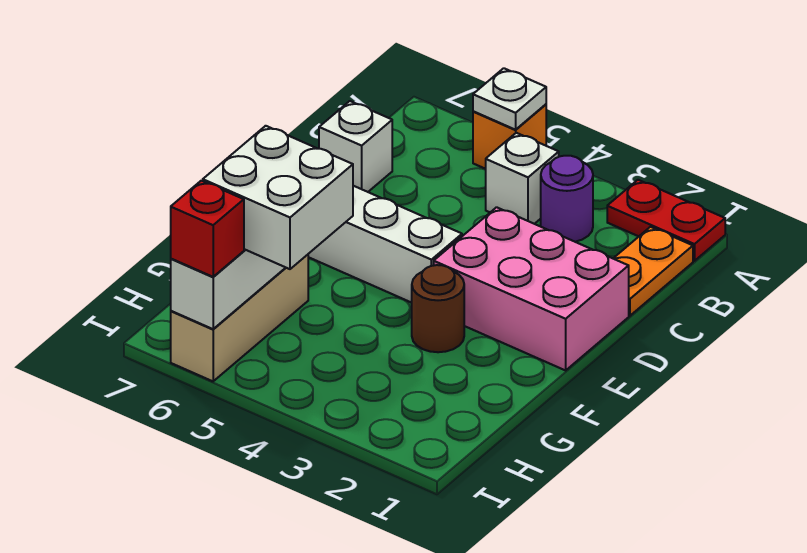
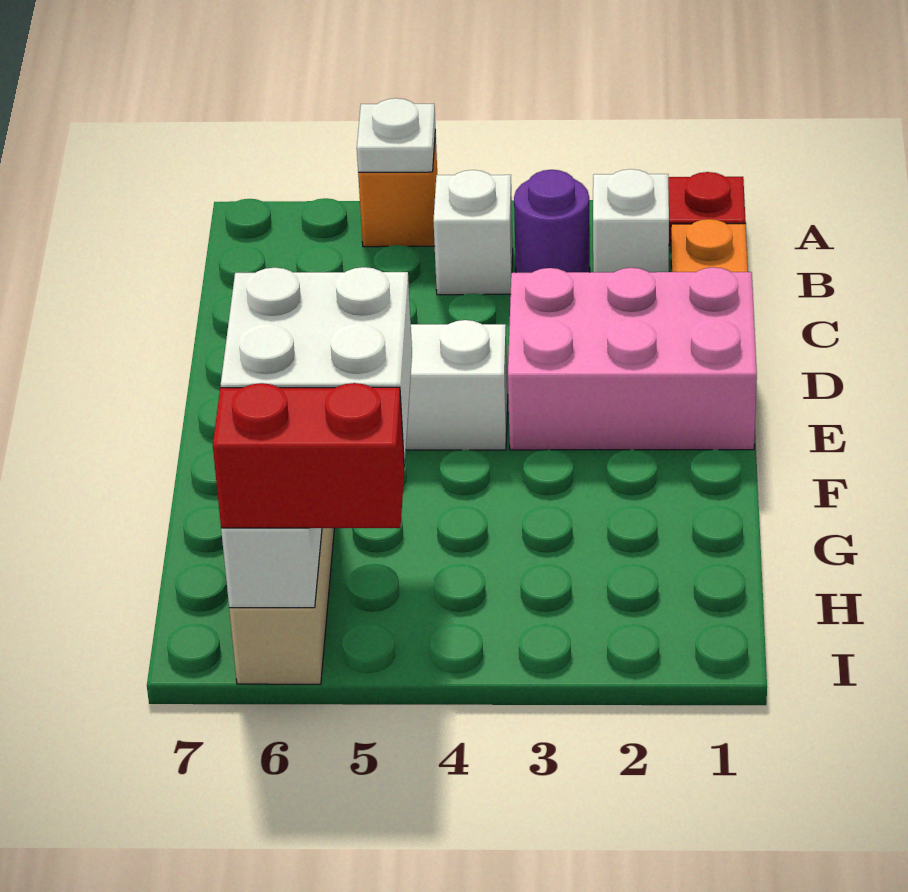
white 1x1 brick [319,101,392,192] -> white 1x1 brick moved to [593,169,669,272]
brown 1x1 round brick [412,265,464,352] -> none
red 1x1 brick [171,181,244,277] -> red 1x2 brick [213,383,404,528]

